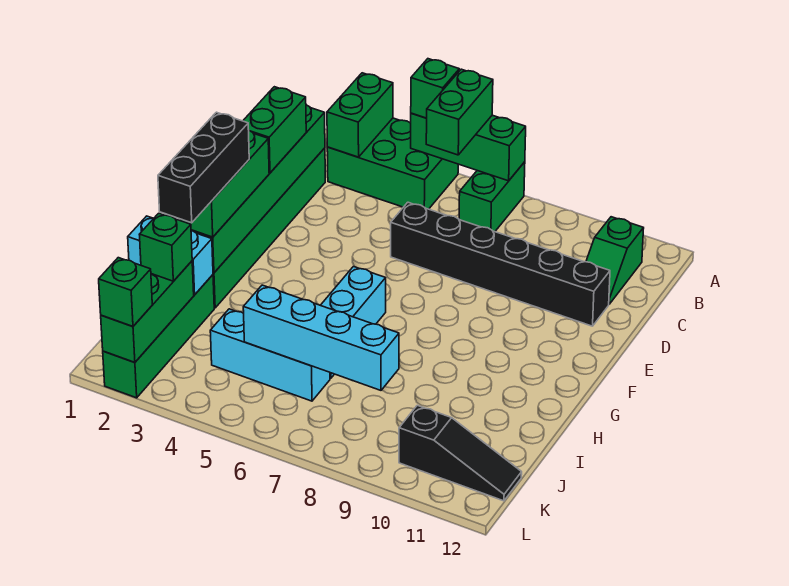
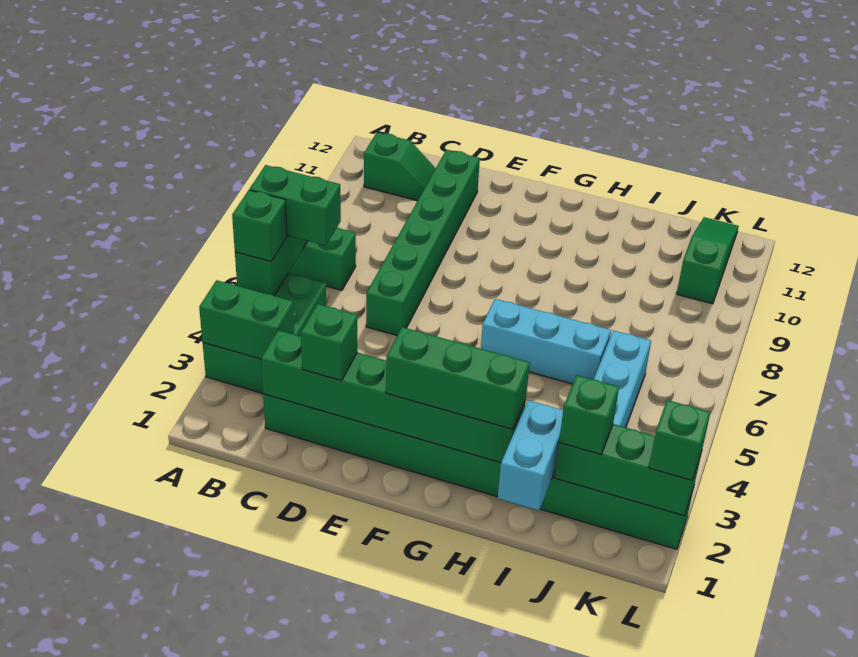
green 1x2 brick [243,87,306,173] -> green 1x1 brick [301,304,357,381]
black 1x6 brick [391,202,610,326] -> green 1x6 brick [366,150,480,335]
black 1x3 brick [158,112,249,223] -> none
cyan 1x4 brick [243,285,399,390] -> none
black 1x3 slope [399,405,522,501] -> green 1x3 slope [677,217,739,304]

